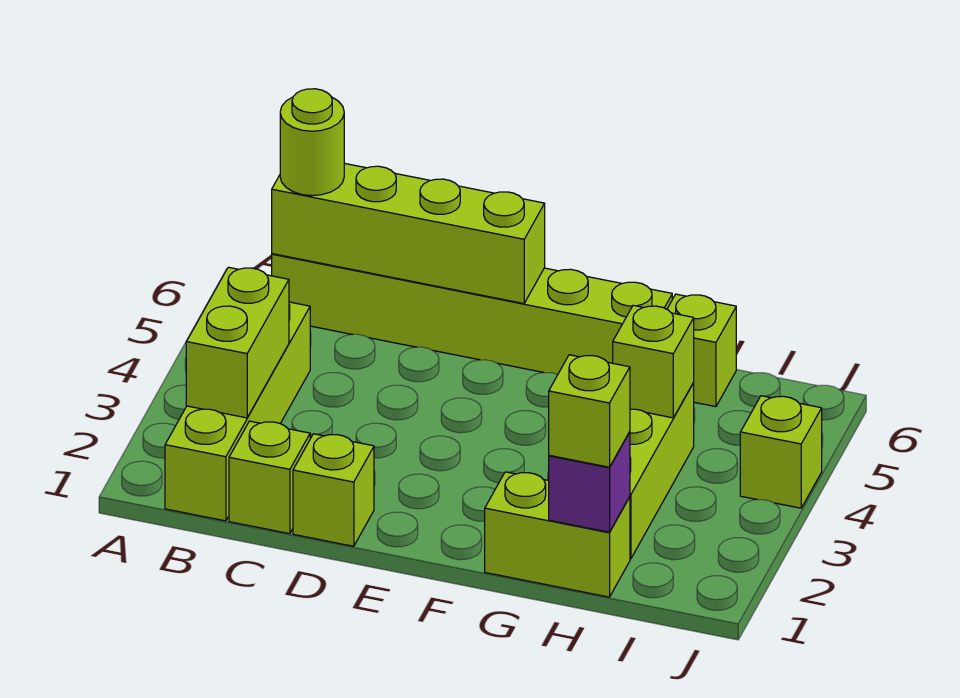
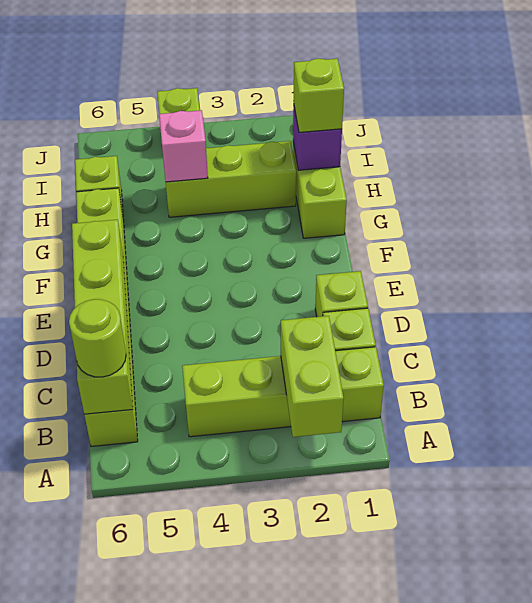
lime 1x2 brick [186,267,289,418] -> lime 1x2 brick turned to [281,316,344,437]
lime 1x1 brick [613,305,694,418] -> pink 1x1 brick [159,110,208,182]

